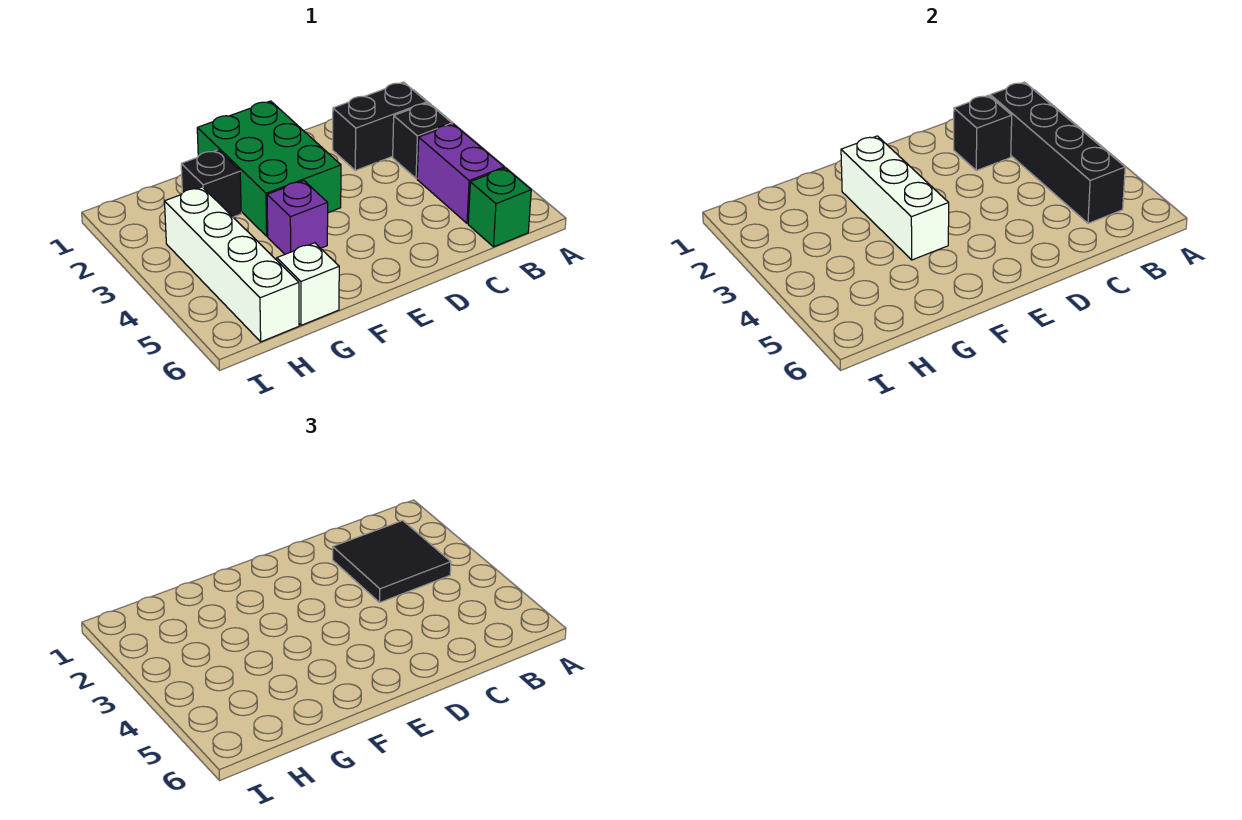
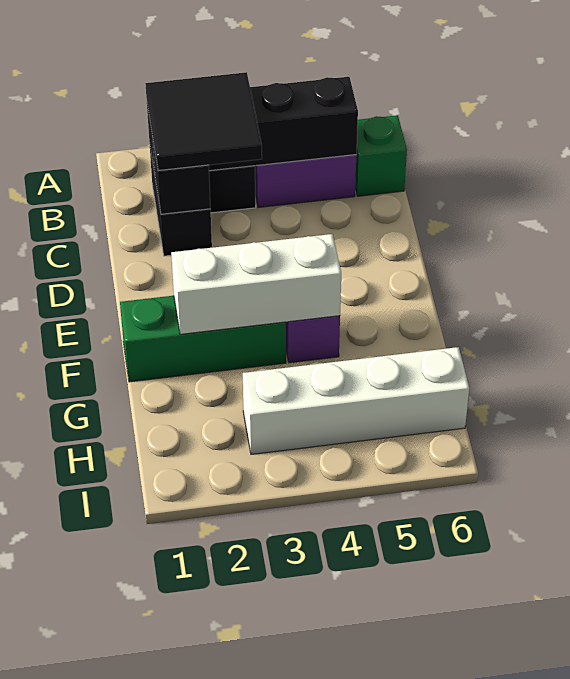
green 2x3 brick [197,101,341,236] -> green 1x3 brick [120,296,286,382]
black 1x1 brick [181,150,241,217] -> none
white 1x1 brick [277,243,339,325] -> none

